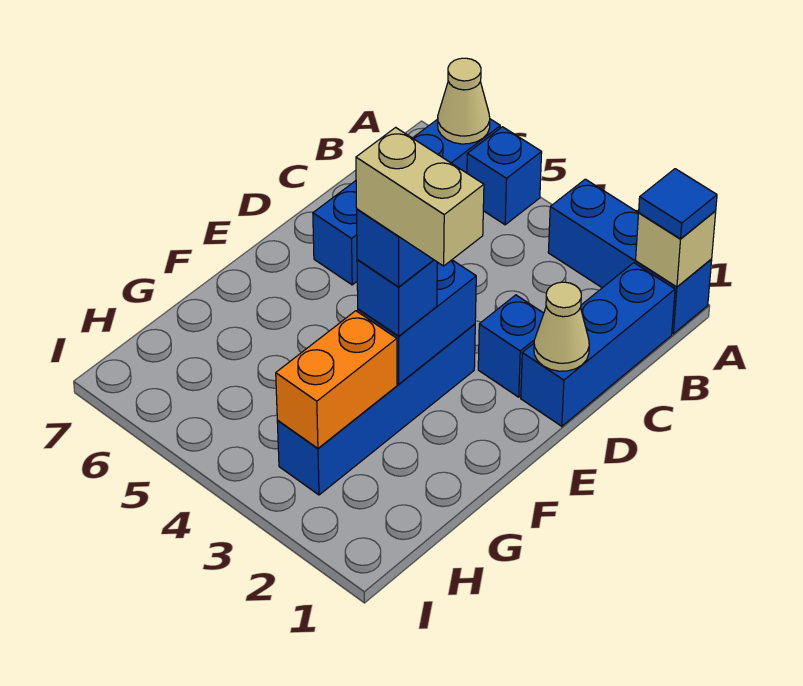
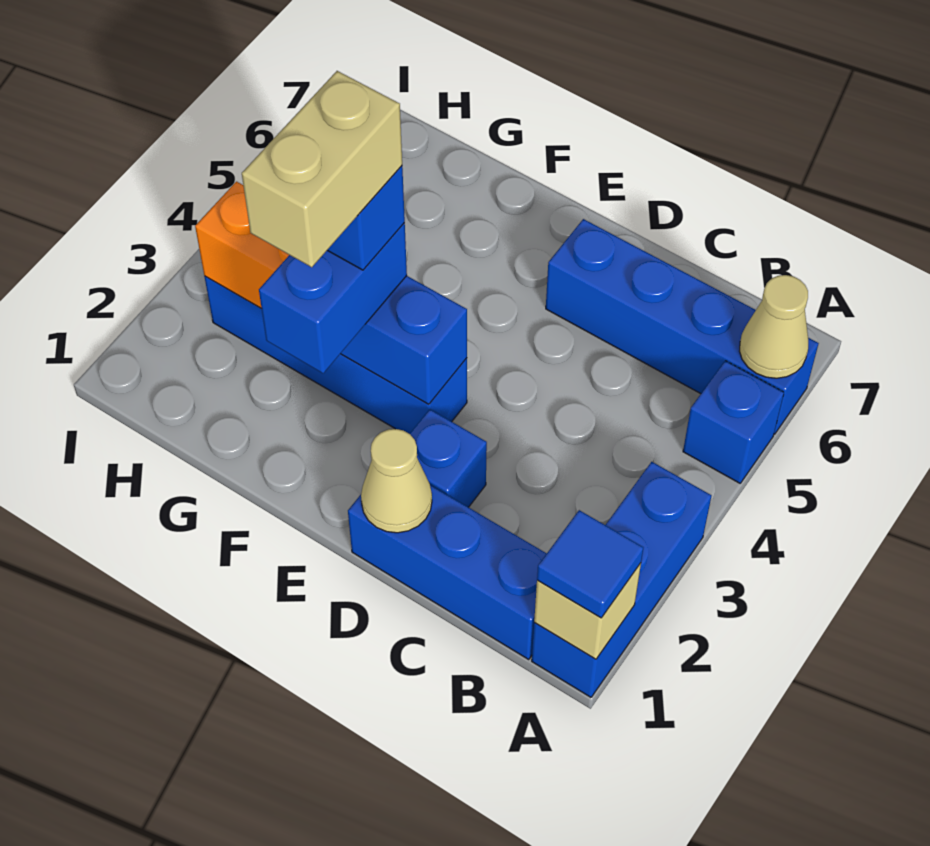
blue 1x1 brick [357,260,437,336] -> blue 1x2 brick [259,223,407,373]

